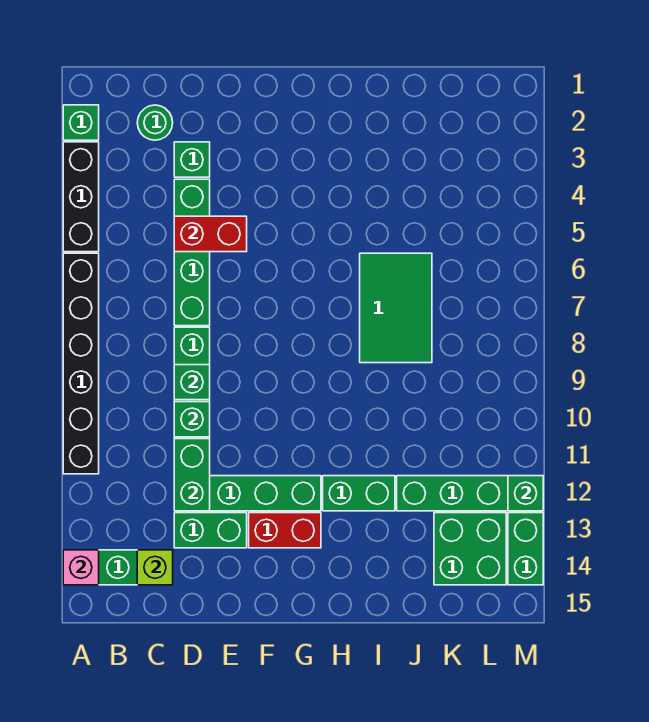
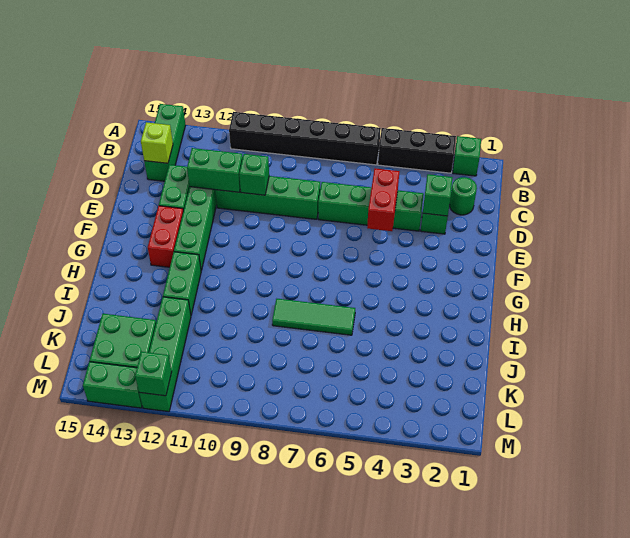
pink 1x1 brick [63,550,99,585] -> none
green 1x1 brick [174,365,210,400] -> green 1x1 brick moved to [423,174,453,216]
green 2x3 tile [360,253,432,363] -> green 1x3 tile [272,299,355,335]

